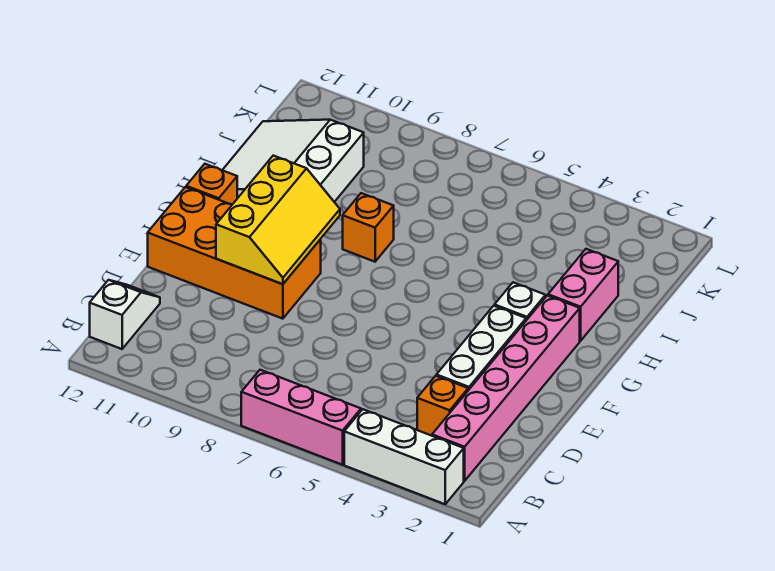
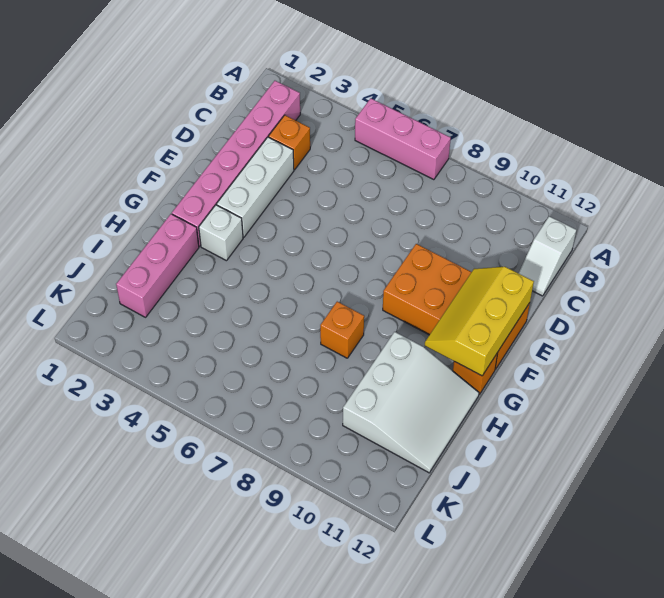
white 1x3 brick [344,409,464,504] -> none
yellow 2x3 slope [216,156,340,284] -> yellow 2x3 slope moved to [425,267,534,376]
pink 1x2 brick [548,249,618,341] -> pink 1x3 brick [116,214,199,317]

